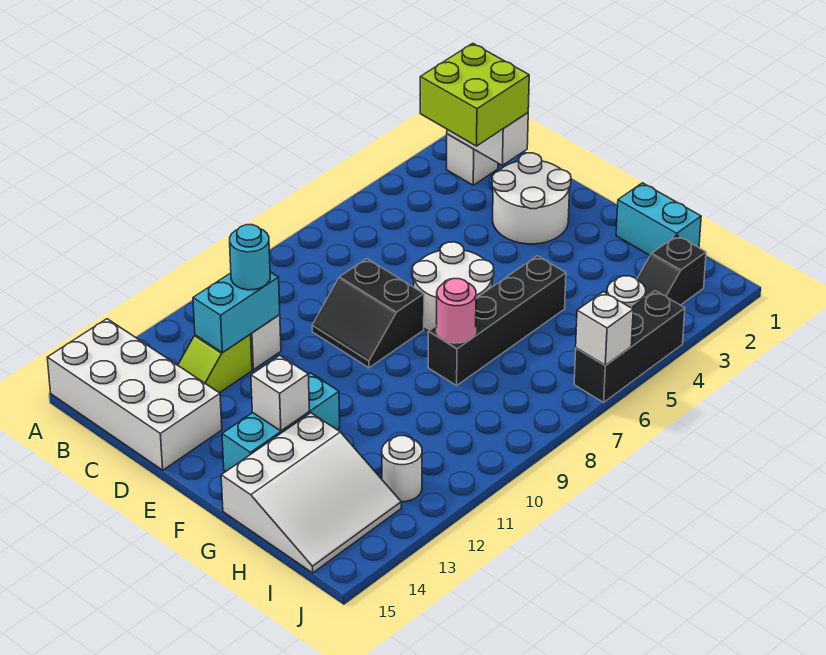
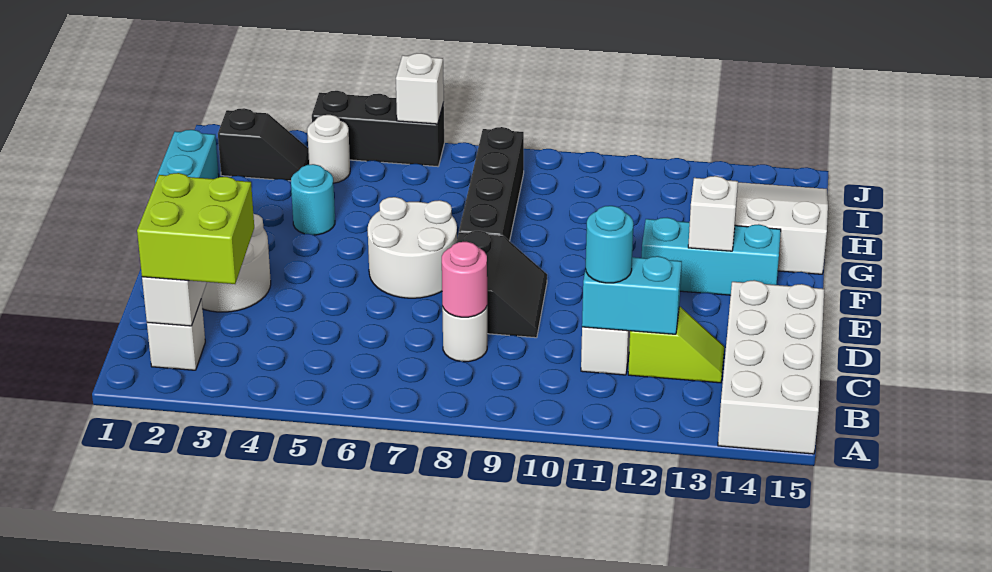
none -> cyan 1x1 round brick [291,164,335,235]
black 1x4 brick [428,256,566,385] -> black 1x4 brick turned to [459,127,524,241]
pink 1x1 round brick [437,279,476,343] -> pink 1x1 round brick moved to [442,242,487,317]
white 1x1 round brick [382,436,422,502] -> white 1x1 round brick moved to [442,307,487,362]

